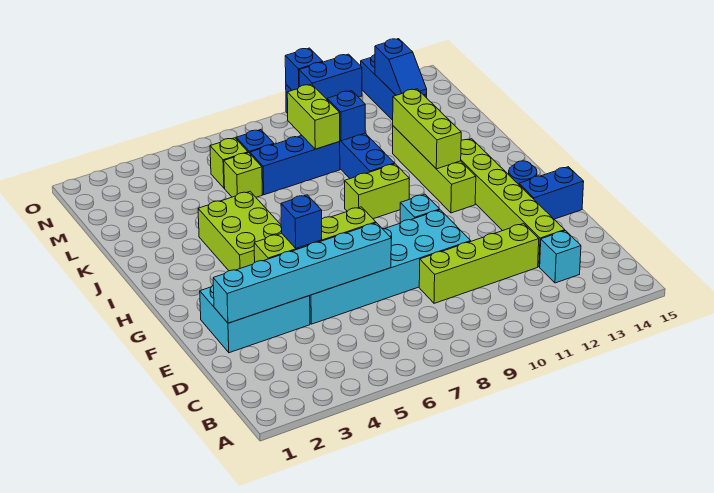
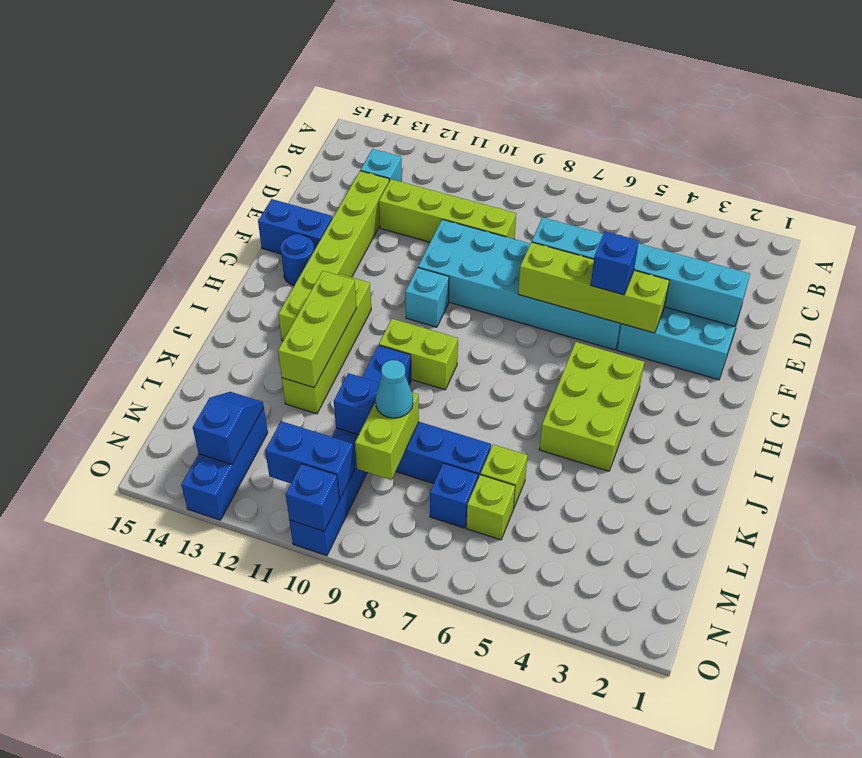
none -> cyan 1x1 cone [376,360,413,418]

